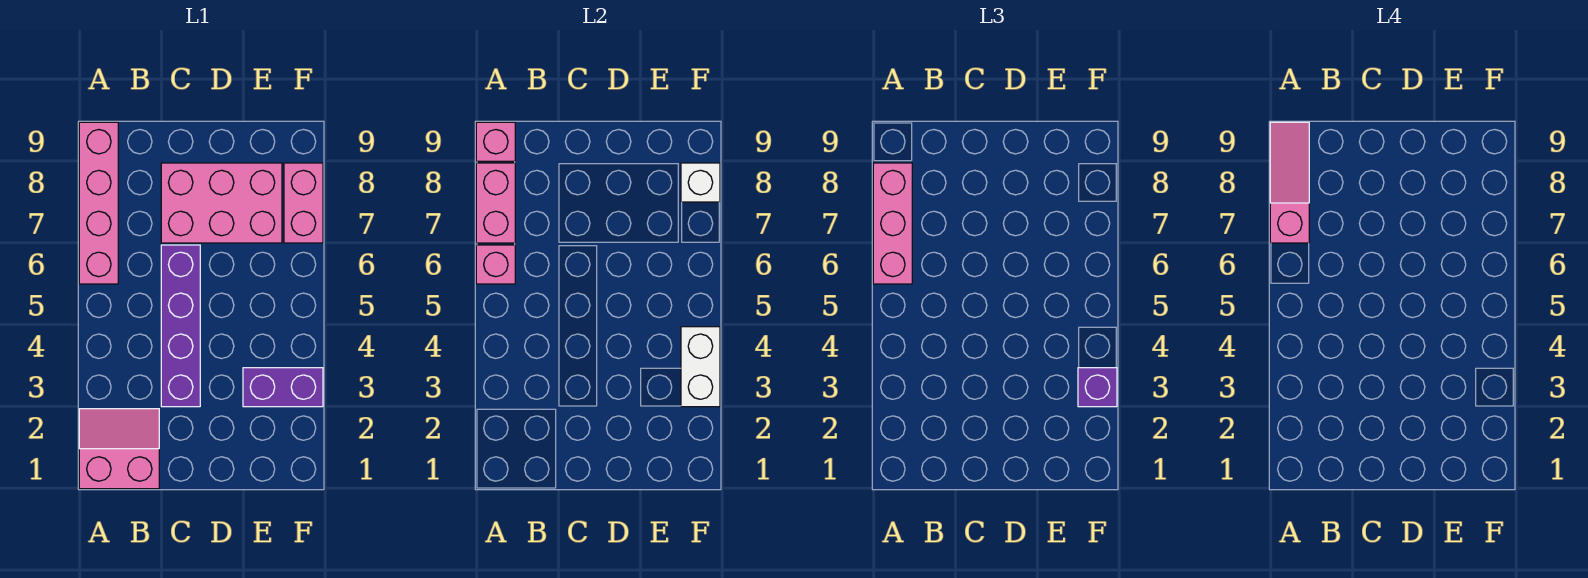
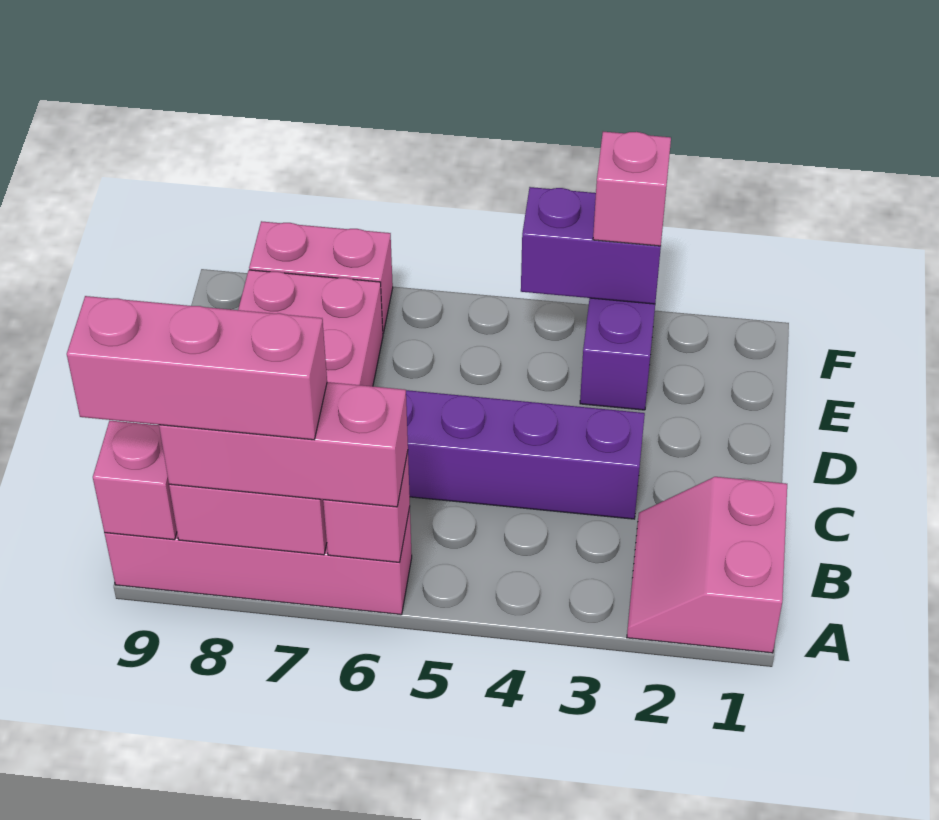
pink 1x3 slope [1270,122,1309,243] -> pink 1x3 brick [67,296,327,440]
white 1x2 brick [681,327,720,407] -> purple 1x2 brick [521,187,661,304]
purple 1x1 brick [1078,368,1117,407] -> pink 1x1 brick [593,132,671,246]
white 1x1 brick [681,163,720,202] -> none

